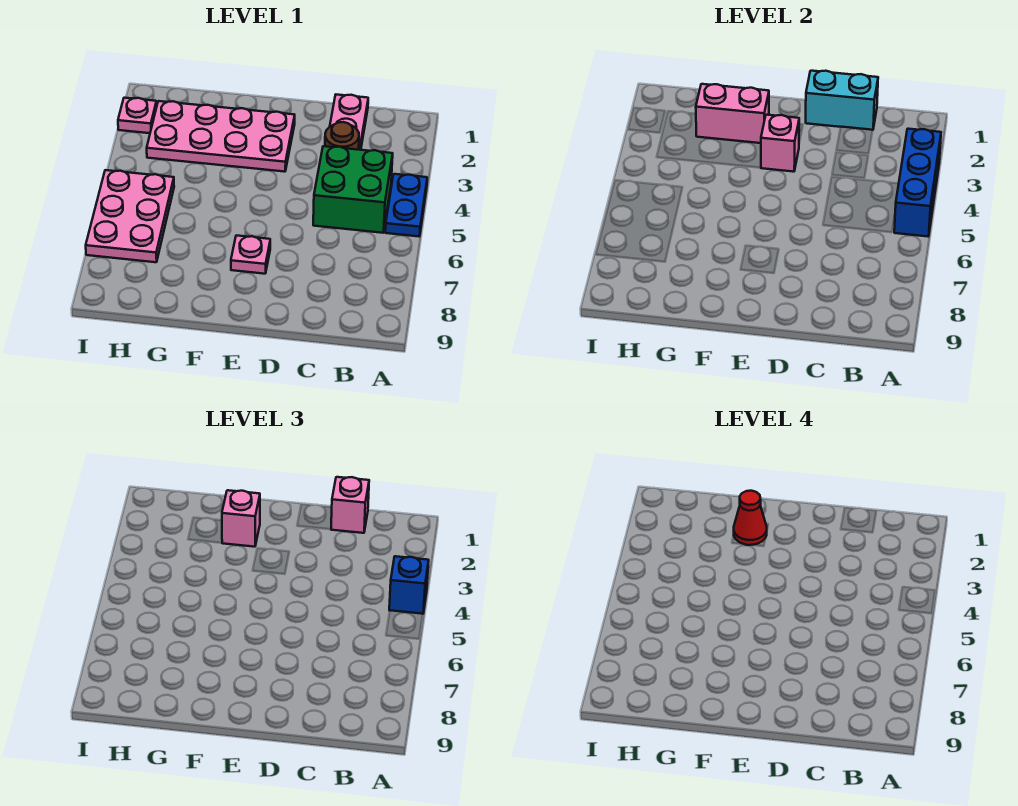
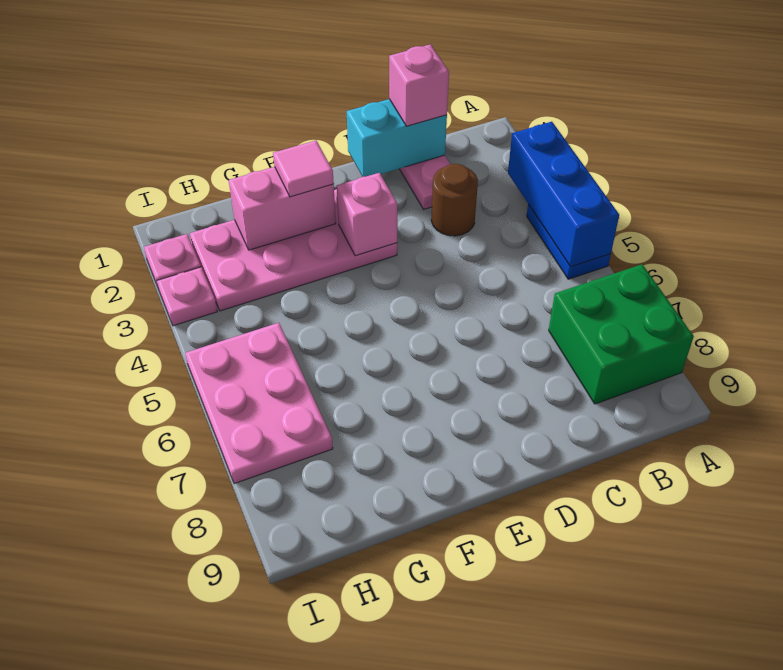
blue 1x1 brick [389,556,429,614] -> none
green 2x2 brick [313,146,393,233] -> green 2x2 brick moved to [549,264,694,404]
pink 1x1 plate [231,235,270,274] -> pink 1x1 plate moved to [157,267,217,326]
pink 1x1 brick [222,490,260,547] -> pink 1x1 tile [273,141,334,197]
red 1x1 cone [734,491,767,545] -> none

